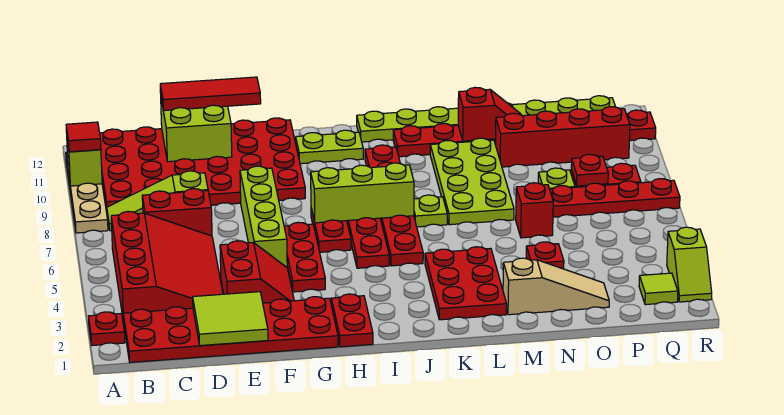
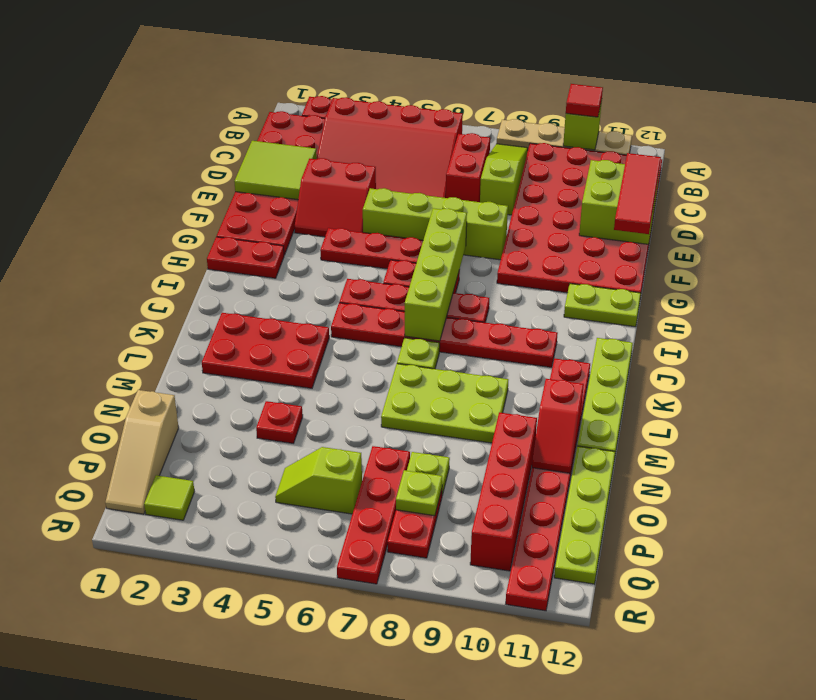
lime 1x3 brick [311,163,414,223] -> lime 1x4 brick [405,208,467,341]
lime 1x2 plate [296,130,363,164] -> lime 1x2 plate turned to [564,284,641,327]
lime 2x4 plate [430,138,514,225] -> lime 2x3 plate [381,364,508,443]
tan 1x3 slope [503,258,609,315] -> tan 1x3 slope moved to [105,390,179,514]
red 1x1 brick [516,183,553,238] -> none
red 1x1 plate [571,154,608,186] -> lime 1x1 plate [396,470,442,516]
lime 1x2 slope [667,227,712,302] -> lime 1x2 slope moved to [275,447,362,514]

